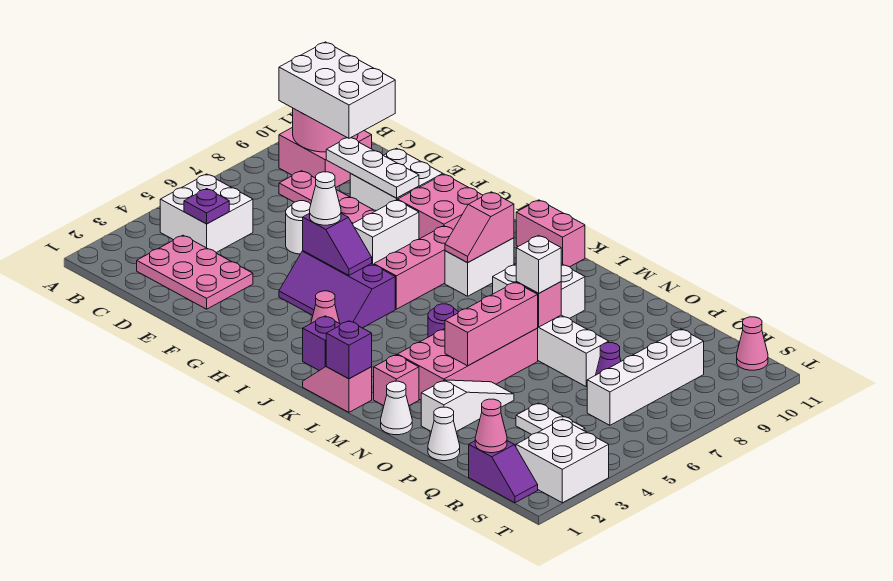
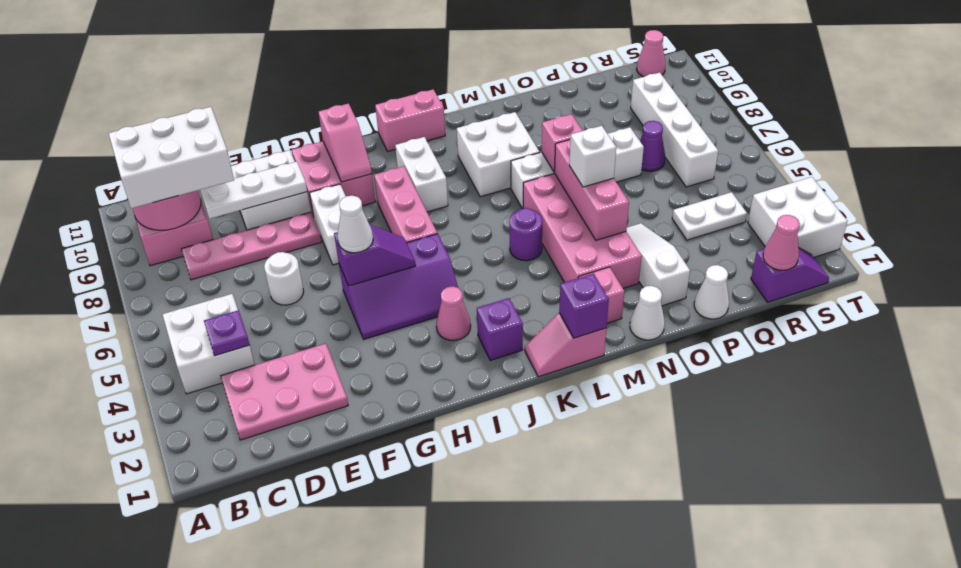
pink 1x2 slope [445,192,514,263] -> pink 1x2 slope moved to [319,104,372,182]
white 1x1 brick [516,236,561,293] -> white 1x1 brick moved to [569,126,616,187]

